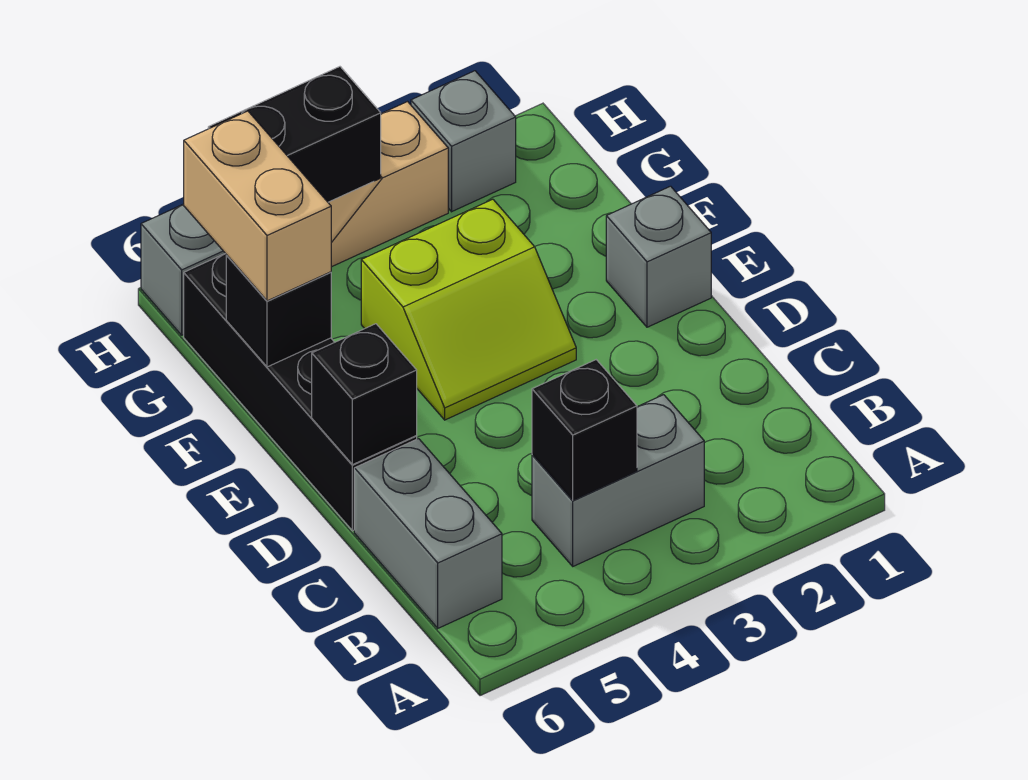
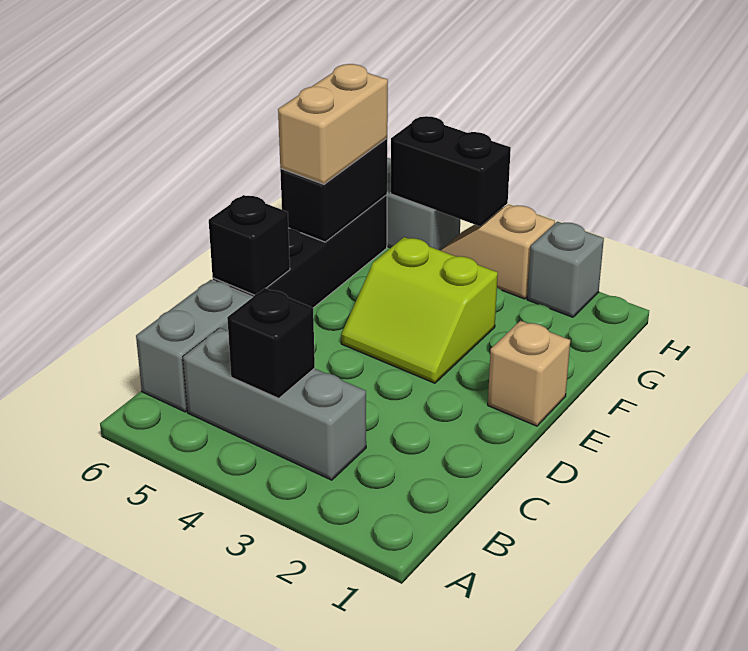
grey 1x2 brick [532,395,704,566] -> grey 1x3 brick [183,328,366,480]
grey 1x1 brick [606,186,711,327] -> tan 1x1 brick [488,321,570,426]
black 1x1 brick [226,256,331,367] -> black 1x2 brick [280,139,387,242]

